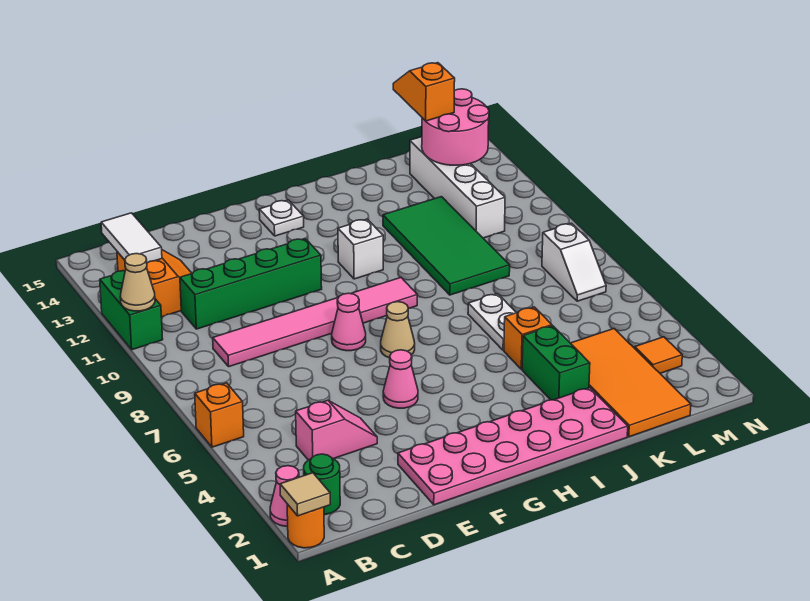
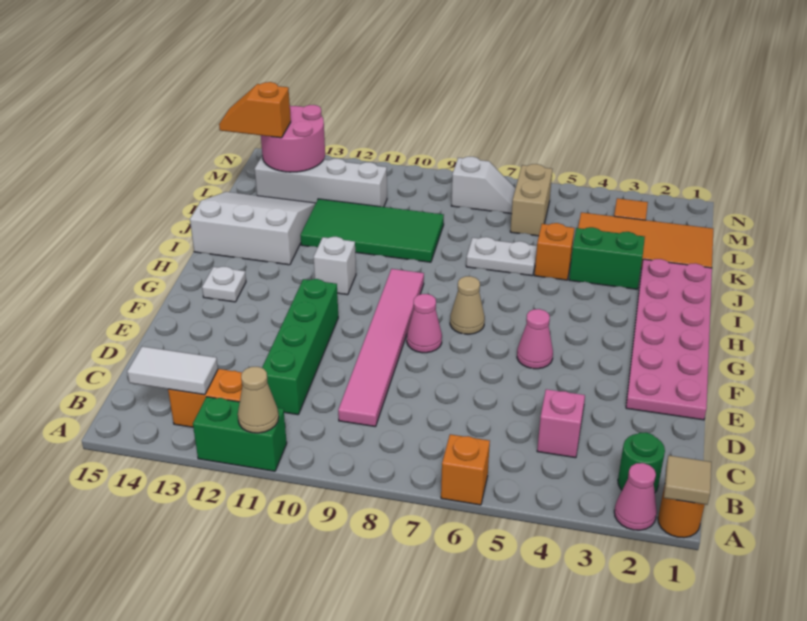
none -> white 3x3 slope [190,192,316,265]
none -> tan 1x2 brick [510,164,552,236]

